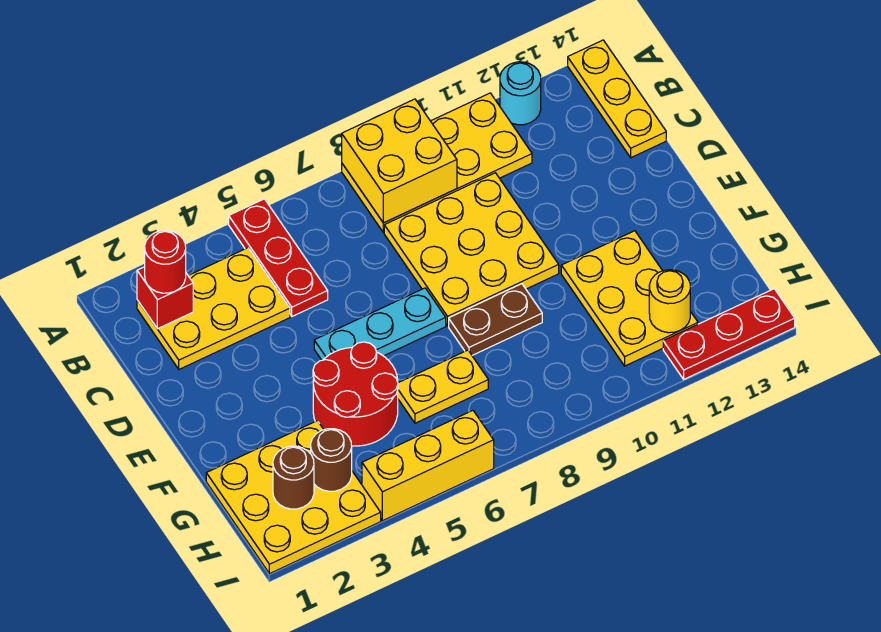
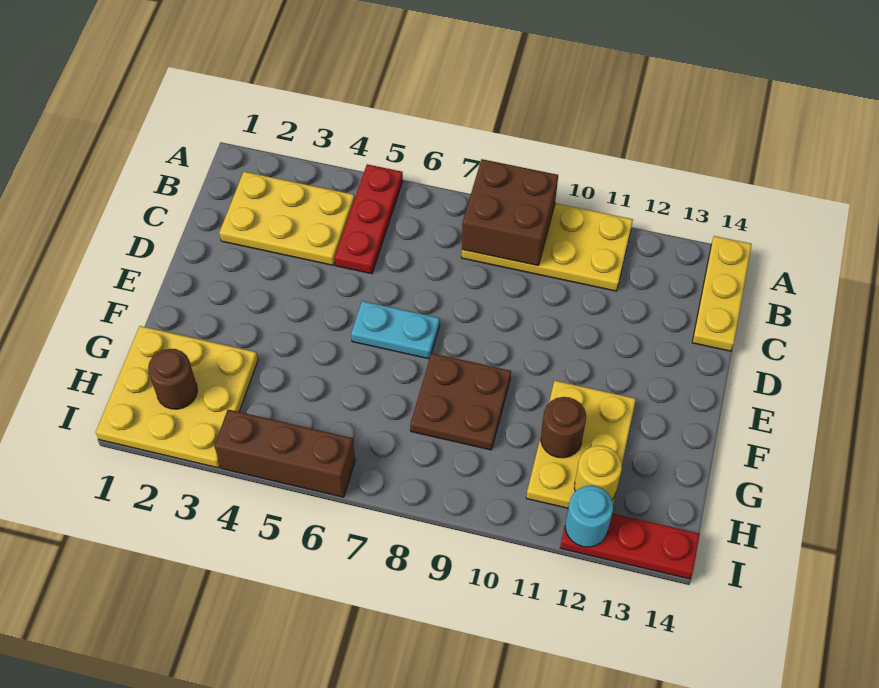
yellow 2x2 brick [342,99,457,223] -> brown 2x2 brick [462,159,558,266]
cyan 1x1 round brick [500,62,541,125] -> cyan 1x1 round brick moved to [565,486,613,547]
red 1x1 brick [137,267,193,329] -> none
red 1x1 round brick [145,230,186,293] -> none
yellow 3x3 plate [384,173,559,326] -> none
cyan 1x3 plate [314,288,446,360] -> cyan 1x2 plate [351,301,440,359]
red 2x2 round brick [313,342,398,446] -> none
brown 1x2 plate [449,284,542,355] -> brown 2x2 plate [410,353,511,450]
yellow 1x2 plate [398,350,488,423] -> none
brown 1x1 round brick [311,429,352,491] -> brown 1x1 round brick moved to [541,397,586,458]
yellow 1x3 brick [362,411,494,521] -> brown 1x3 brick [214,410,355,497]

